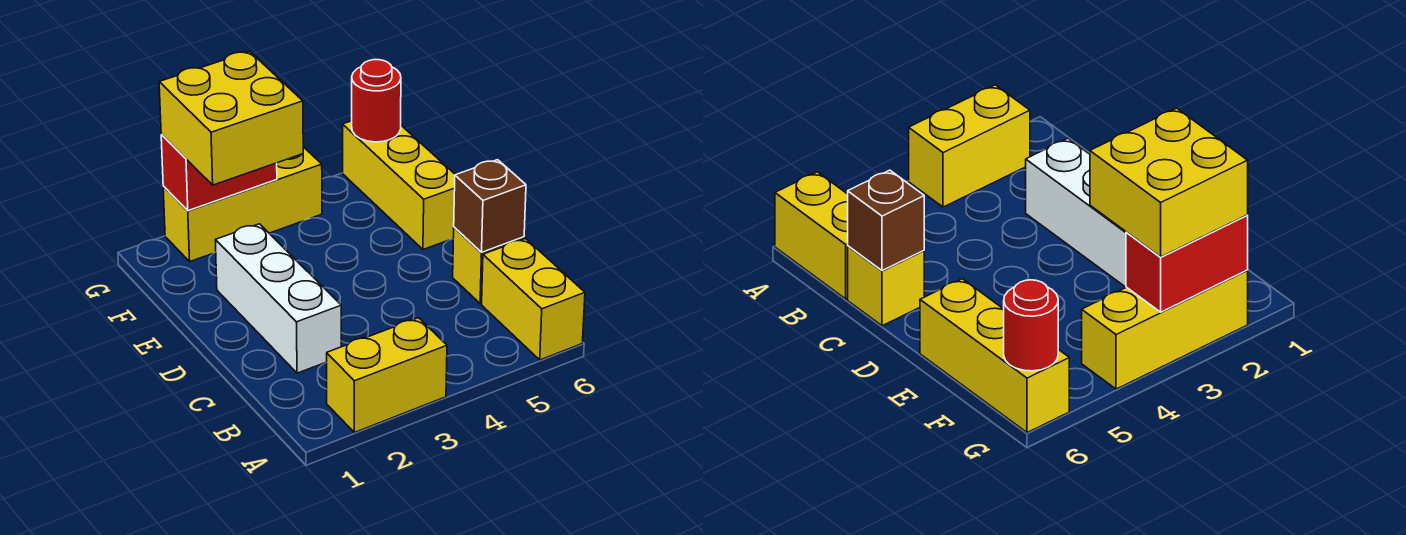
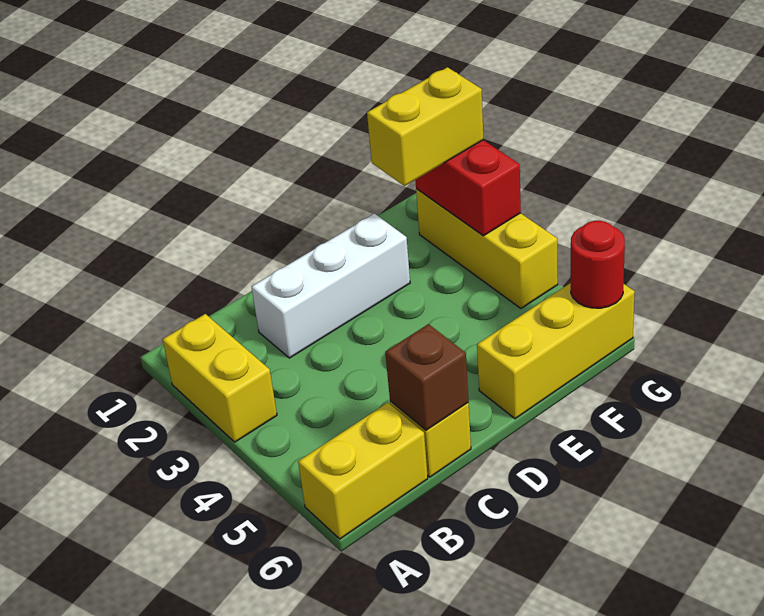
yellow 2x2 brick [159,51,303,185] -> yellow 1x2 brick [367,67,483,186]

